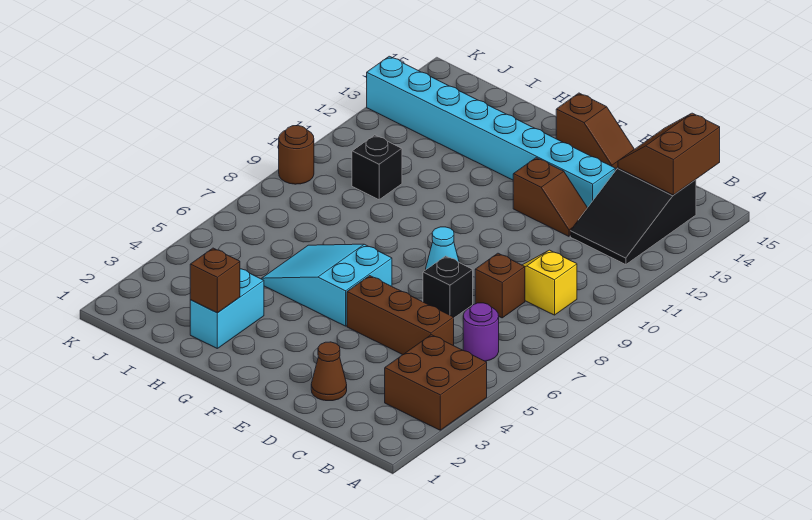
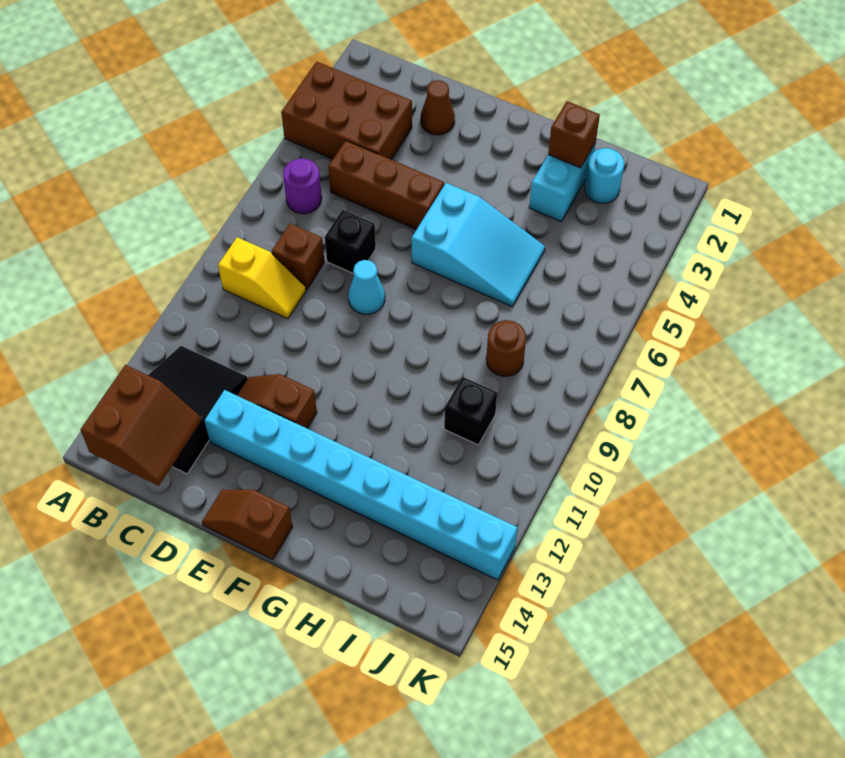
brown 2x2 brick [385,335,487,430] -> brown 2x3 brick [281,61,412,159]
none -> cyan 1x1 round brick [585,148,624,203]
brown 1x1 round brick [279,126,314,184] -> brown 1x1 round brick moved to [486,320,526,376]

